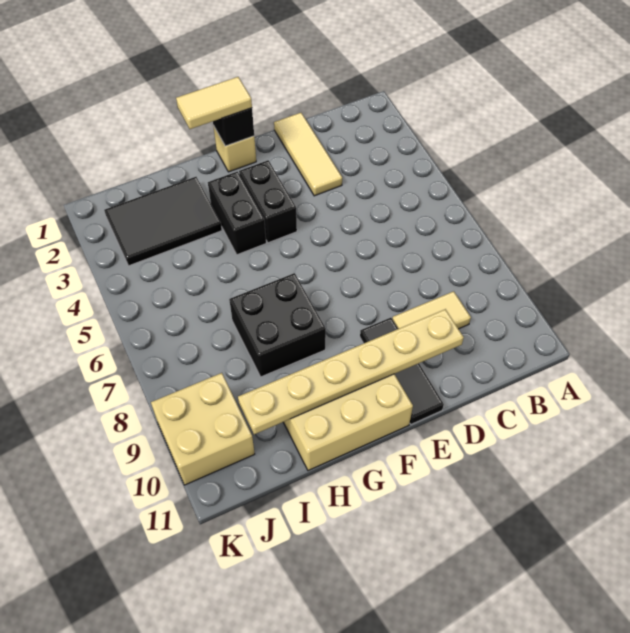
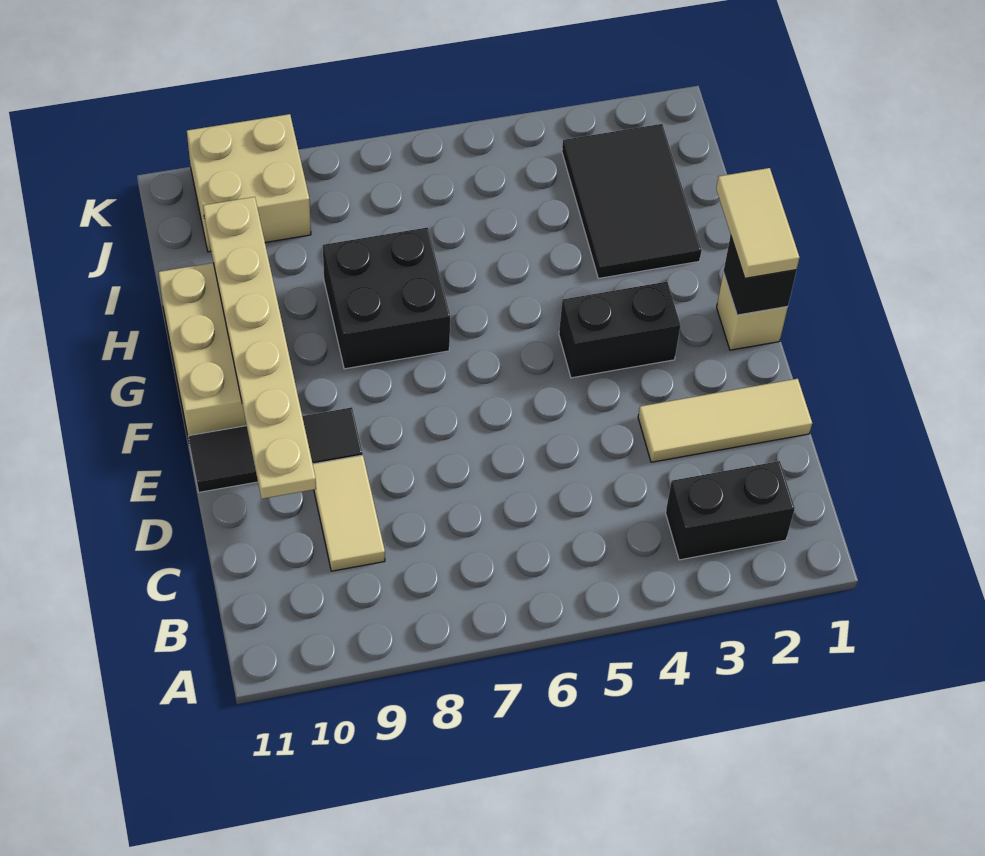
black 1x2 brick [208,171,266,255] -> black 1x2 brick moved to [666,461,795,560]

